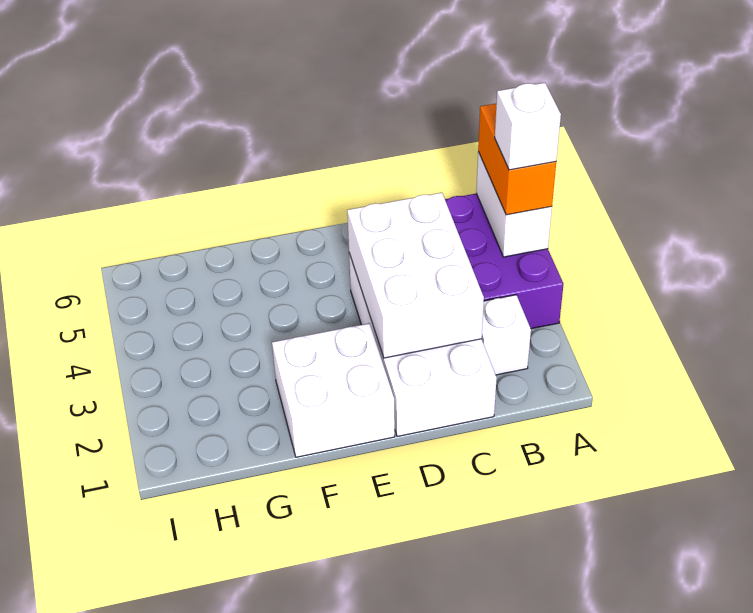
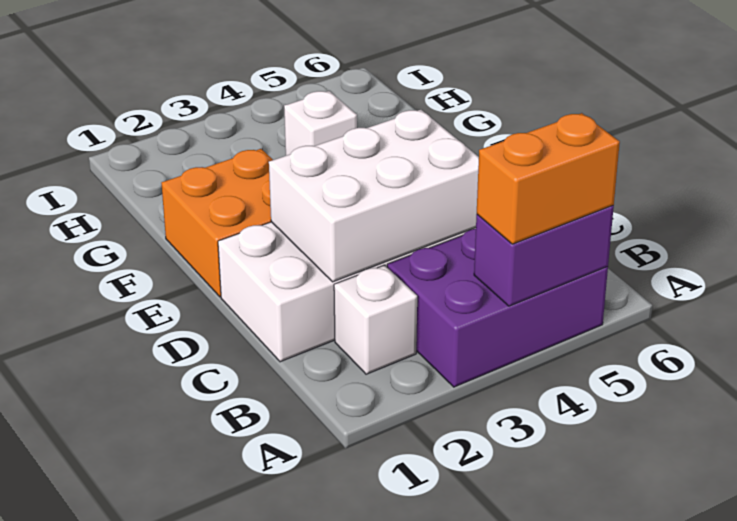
white 1x2 brick [476,152,552,257] -> purple 1x2 brick [474,205,614,306]
white 1x1 brick [495,83,561,170] -> white 1x1 brick moved to [284,91,357,156]
white 2x2 brick [272,323,395,457] -> orange 2x2 brick [161,149,273,297]

